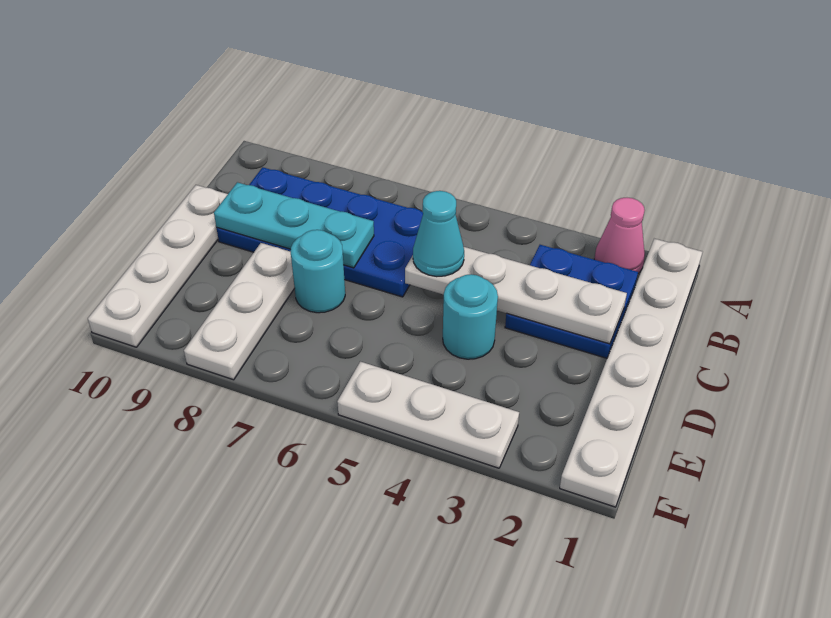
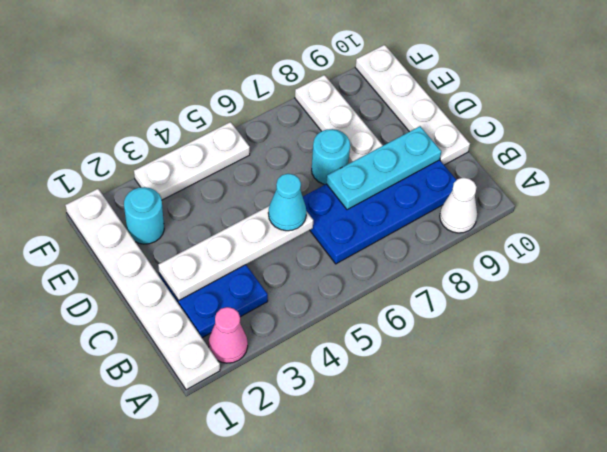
none -> white 1x1 cone [440,178,477,233]
cyan 1x1 round brick [443,274,498,359] -> cyan 1x1 round brick moved to [124,187,164,244]

